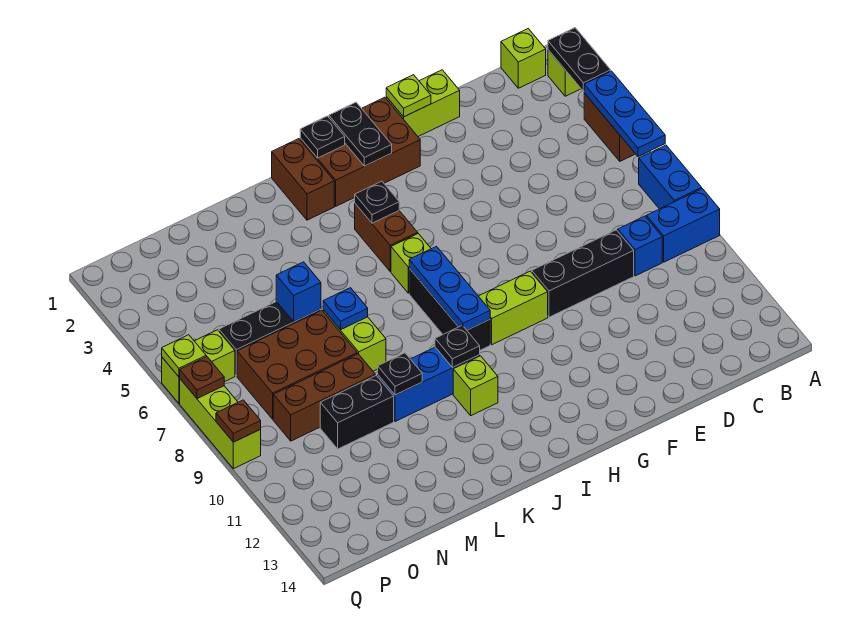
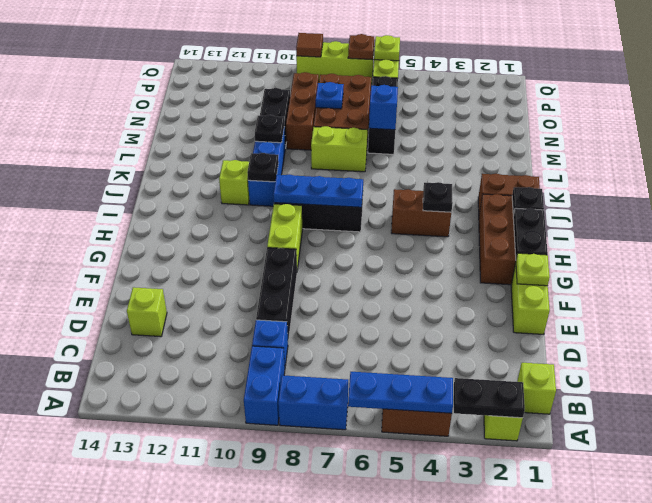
black 1x2 plate [329,102,392,166] -> black 1x2 plate turned to [513,208,548,258]
lime 1x1 brick [391,234,431,293] -> lime 1x1 brick moved to [127,287,167,337]
blue 1x1 plate [323,288,368,330] -> blue 1x1 plate moved to [316,82,344,109]
brown 1x1 plate [216,400,261,442] -> brown 1x1 tile [296,33,323,57]

